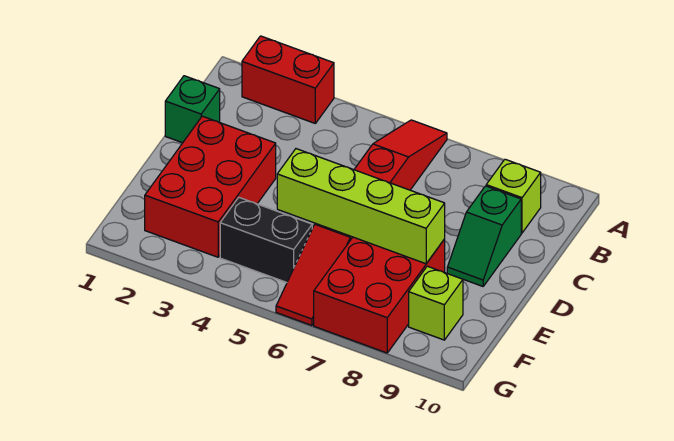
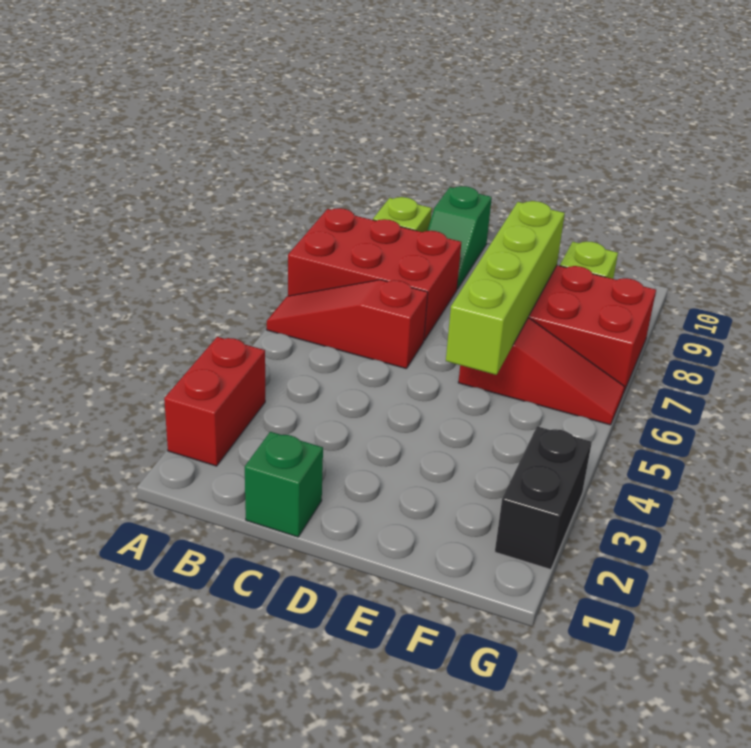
green 1x2 slope [447,186,521,286] -> green 1x2 slope turned to [427,186,492,289]
red 2x3 brick [145,116,276,257] -> red 2x3 brick moved to [288,208,462,341]
black 1x2 brick [220,198,312,282] -> black 1x2 brick moved to [495,426,592,569]

